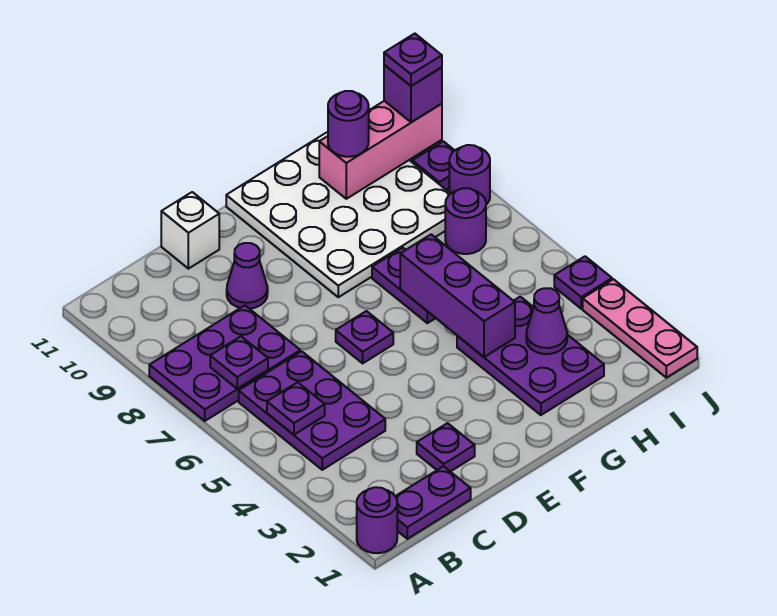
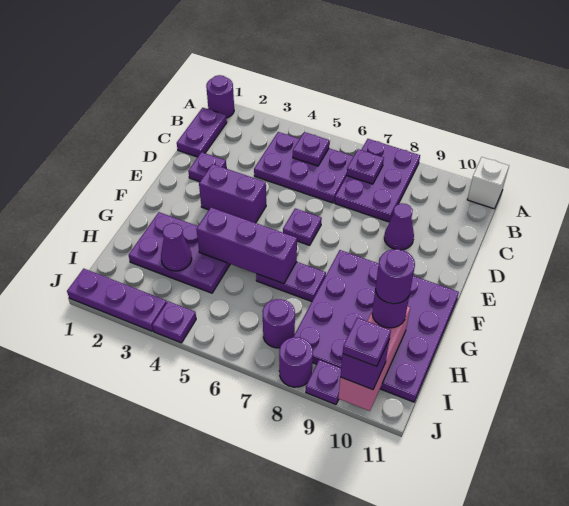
white 1x1 brick [161,192,219,269] -> white 1x1 brick moved to [467,157,509,209]
none -> purple 1x2 brick [199,164,266,223]
white 4x4 plate [226,132,451,297] -> purple 4x4 plate [293,250,459,402]
none -> purple 1x1 round brick [375,249,415,304]
pink 1x3 plate [583,279,697,378] -> purple 1x3 plate [67,269,167,331]

